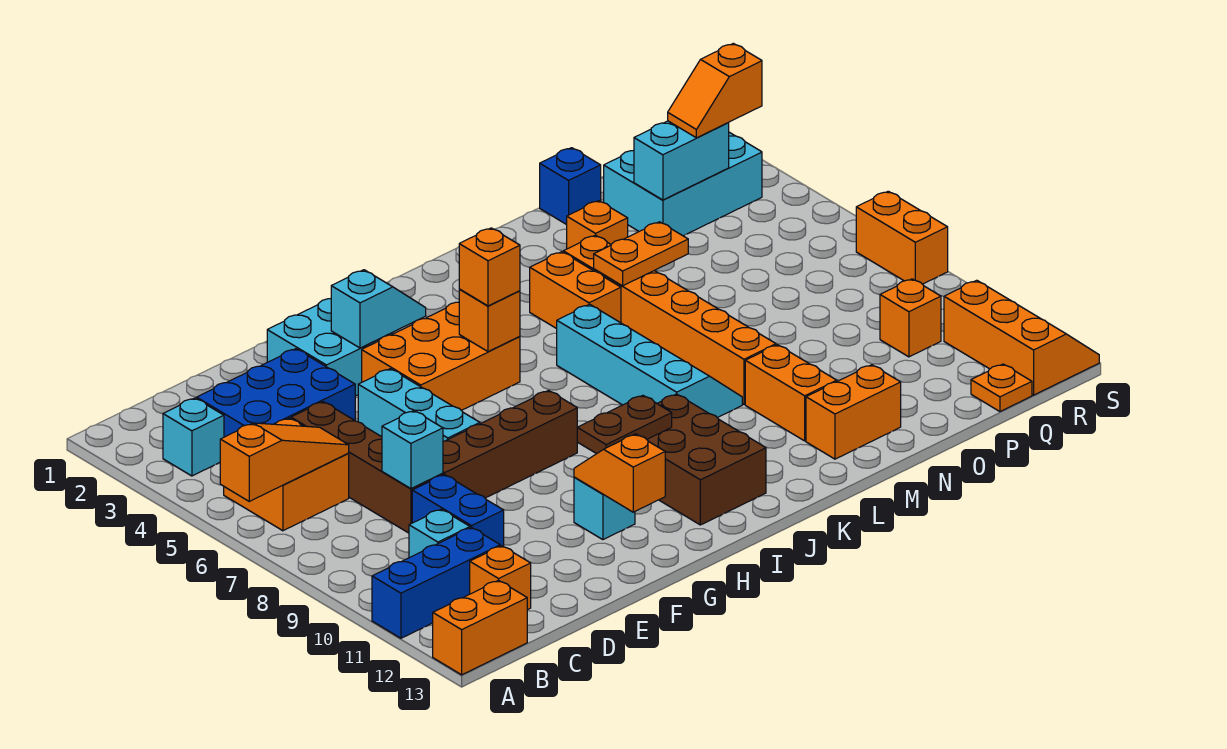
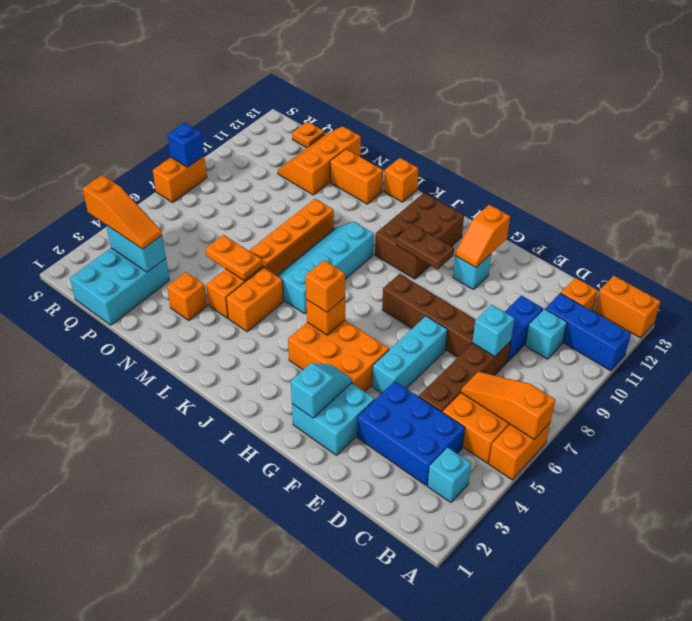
cyan 1x2 slope [331,270,426,348] -> cyan 1x2 slope turned to [291,363,352,418]
orange 1x2 brick [745,345,837,441] -> orange 1x2 brick moved to [489,423,550,480]
blue 1x1 brick [540,148,601,225] -> blue 1x1 brick moved to [167,123,204,167]
cyan 2x3 brick [604,132,762,236] -> cyan 2x3 brick turned to [70,248,169,325]
orange 1x2 slope [668,43,762,138] -> orange 1x3 slope [83,175,162,249]
orange 1x1 brick [880,279,941,357] -> orange 1x1 brick moved to [384,158,419,202]
orange 2x3 slope [944,280,1099,395] -> orange 2x3 slope moved to [278,126,361,195]

